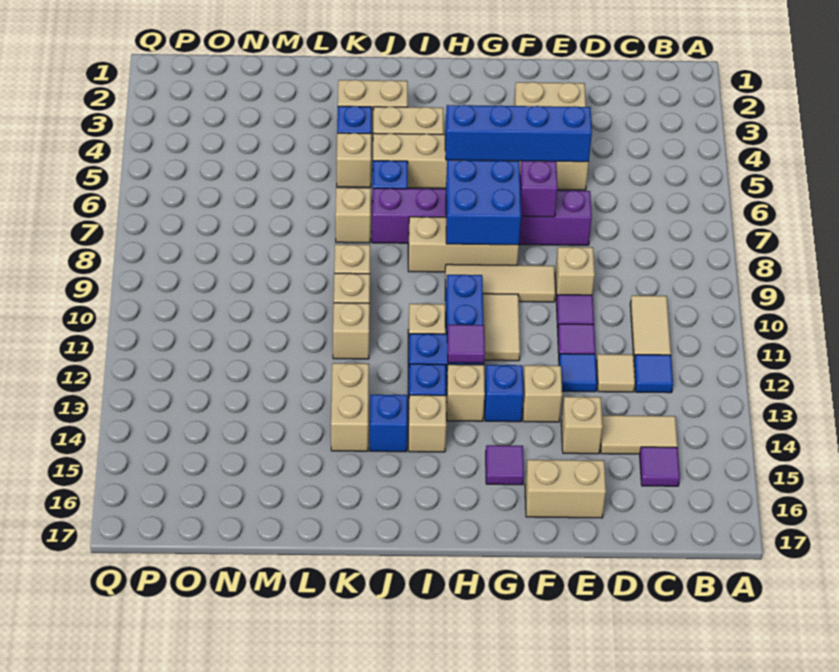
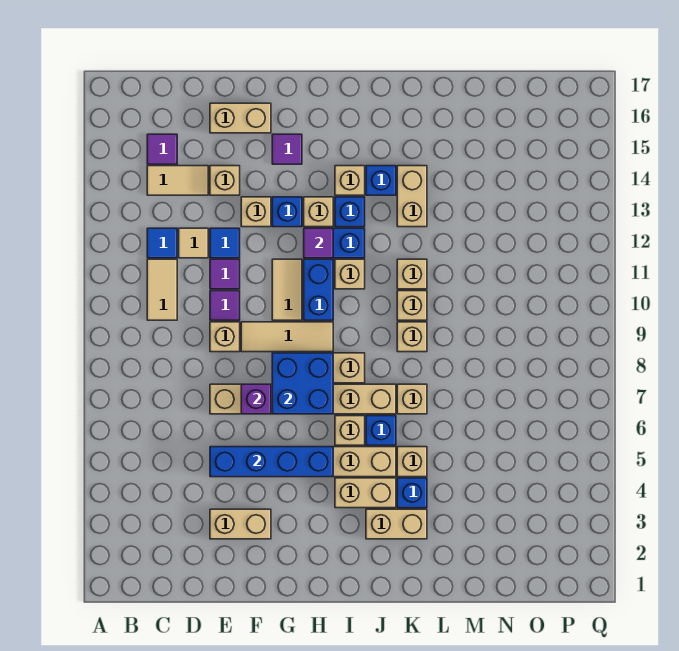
purple 1x6 brick [372,188,592,245] -> tan 1x6 brick [210,384,396,414]
none -> tan 1x1 brick [335,416,365,445]

